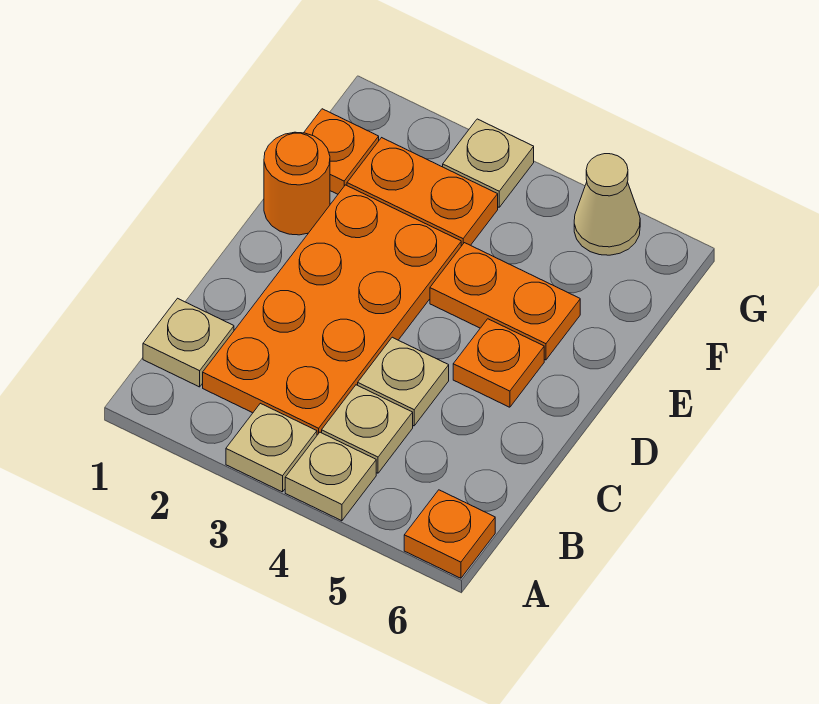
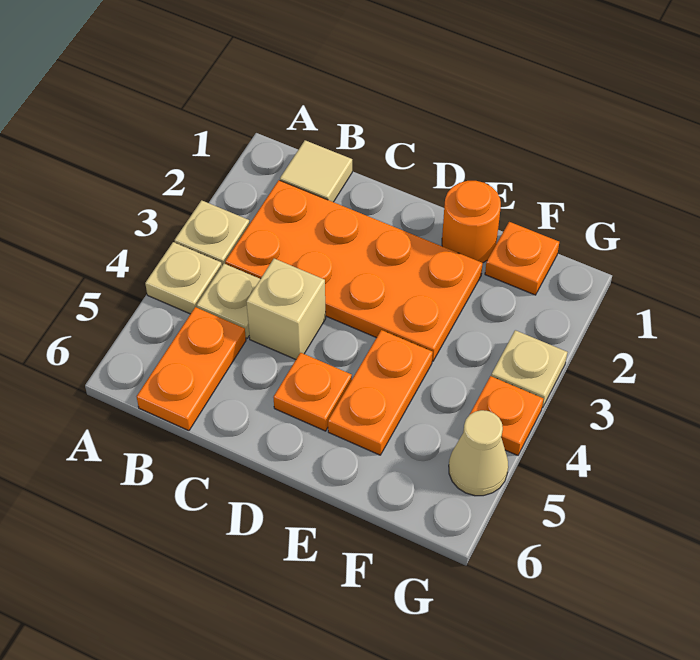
orange 1x1 plate [404,490,495,578] -> orange 1x1 plate moved to [470,376,543,455]
tan 1x1 plate [143,298,234,387] -> tan 1x1 tile [280,140,352,202]
tan 1x1 plate [358,337,449,426] -> tan 1x1 brick [246,259,326,359]
orange 1x2 plate [347,138,498,246] -> orange 1x2 plate moved to [137,307,246,431]

